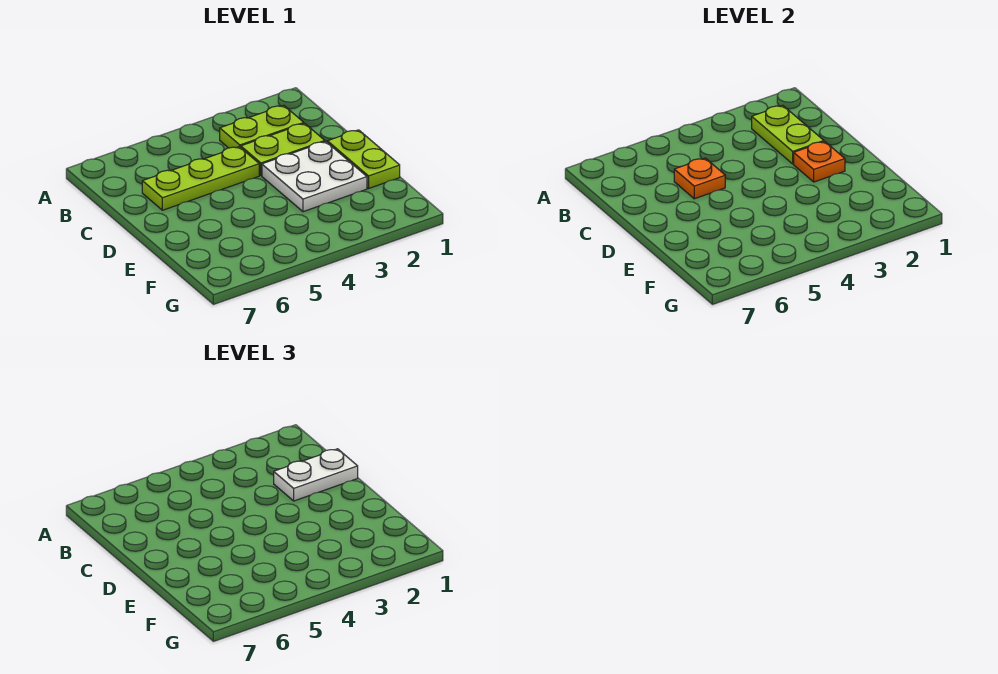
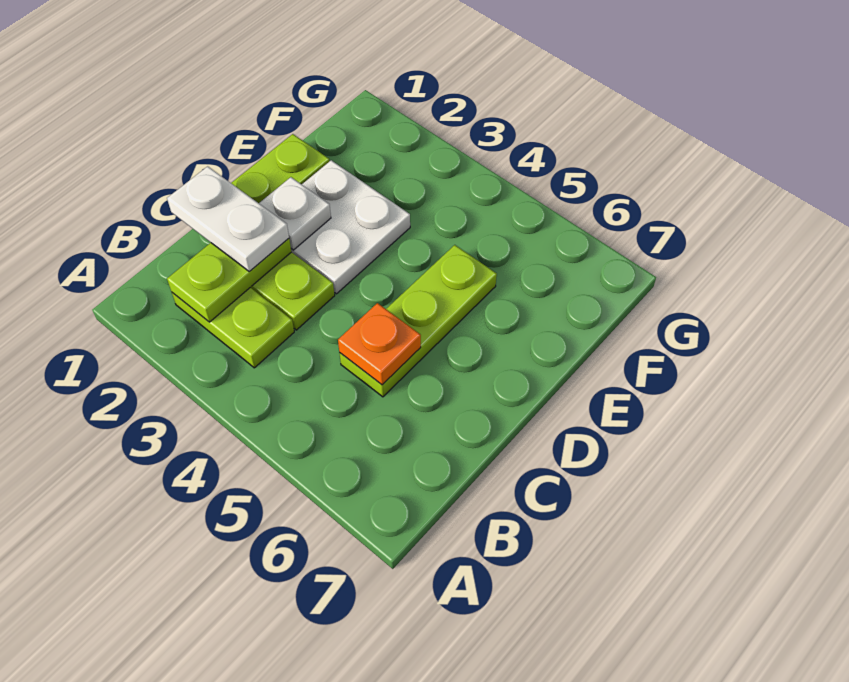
lime 1x3 plate [142,147,259,210] -> lime 1x3 plate turned to [340,245,497,397]
orange 1x1 plate [794,142,845,182] -> white 1x1 plate [259,177,331,250]

